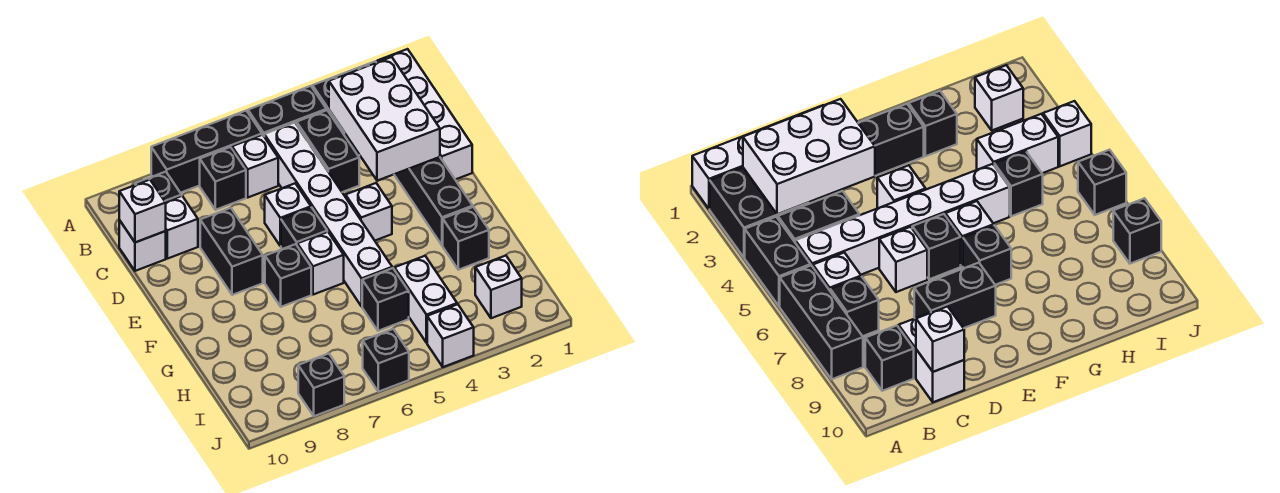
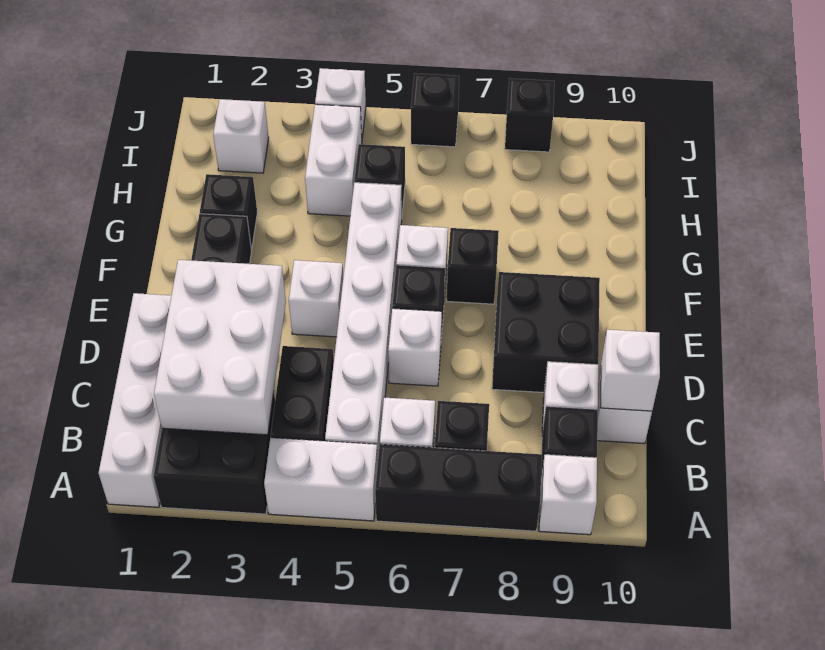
black 1x2 brick [248,86,327,136] -> white 1x2 brick [264,438,378,521]
none -> white 1x1 brick [539,455,597,535]
black 1x2 brick [200,208,263,295] -> black 2x2 brick [492,272,600,393]

